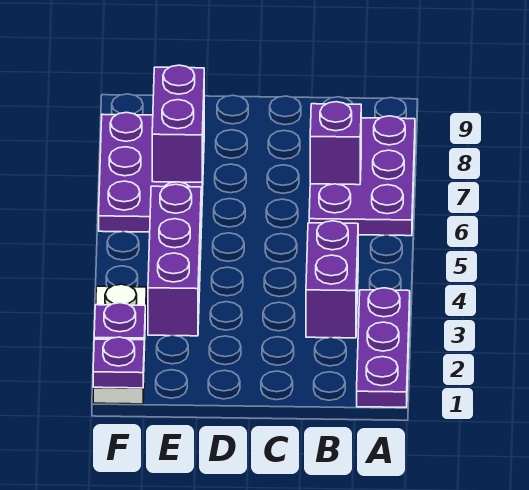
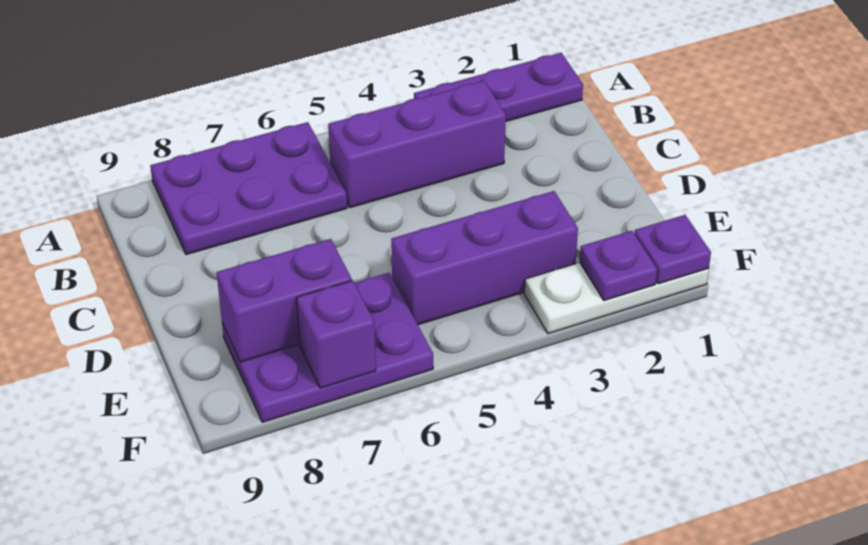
purple 1x2 brick [306,221,358,338] -> purple 1x3 brick [328,81,506,208]
purple 1x1 brick [310,102,361,185] -> purple 1x1 brick moved to [296,281,376,388]

